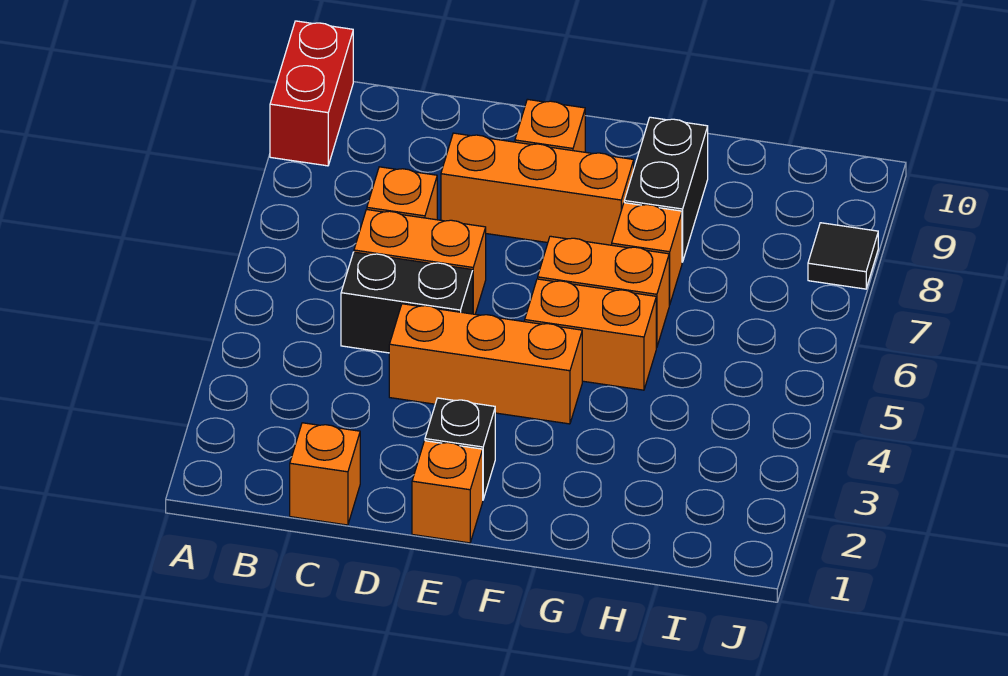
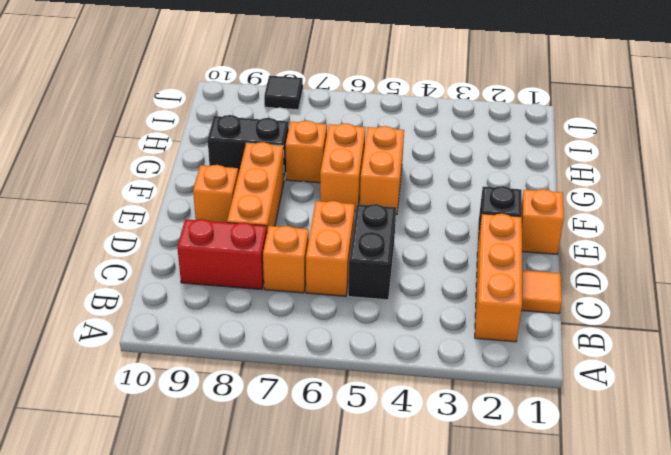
red 1x2 brick [270,21,353,166] -> red 1x2 brick moved to [177,219,267,290]
orange 1x1 brick [290,423,360,525] -> orange 1x1 tile [521,270,562,314]
orange 1x3 brick [389,304,582,424] -> orange 1x3 brick moved to [475,214,522,342]

